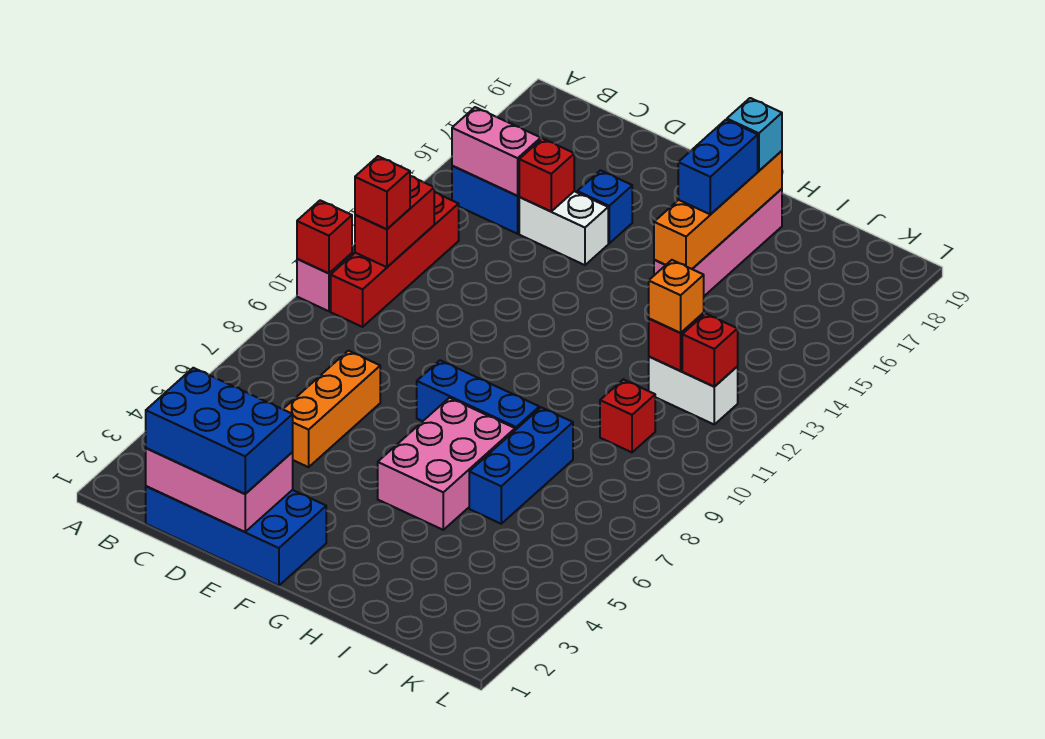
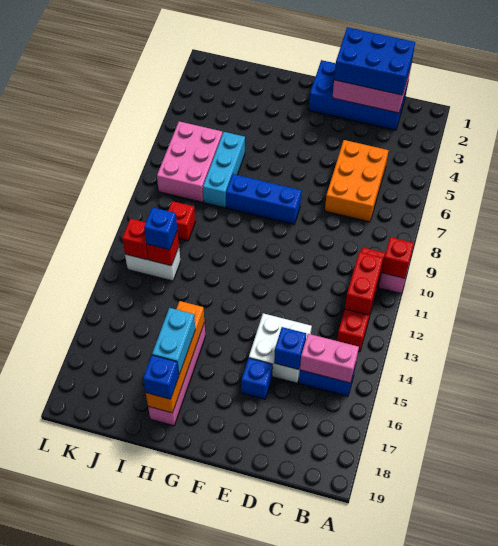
red 1x1 brick [355,156,410,229] -> none
orange 1x3 brick [283,351,380,467] -> orange 2x3 brick [325,140,389,222]
white 1x2 brick [519,191,608,265] -> white 2x2 brick [249,313,312,383]
red 1x1 brick [519,139,574,211] -> blue 1x1 brick [274,327,306,370]
pink 2x3 brick [378,398,515,530] -> pink 2x3 brick moved to [157,121,223,202]
blue 1x2 brick [678,120,758,214] -> cyan 1x2 brick [152,308,195,374]
cyan 1x1 brick [727,98,782,171] -> blue 1x1 brick [143,355,179,399]
blue 1x3 brick [469,407,573,524] -> cyan 1x3 brick [203,132,245,208]
orange 1x1 brick [649,260,704,333] -> blue 1x1 brick [144,207,177,250]

